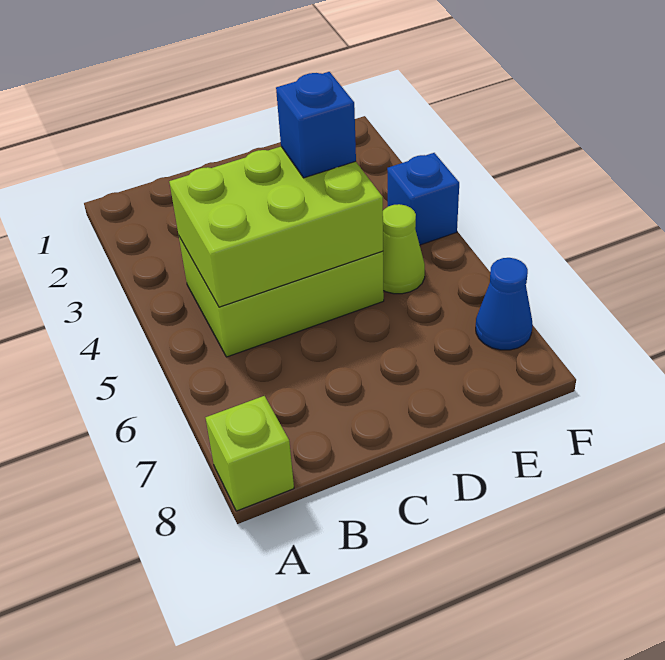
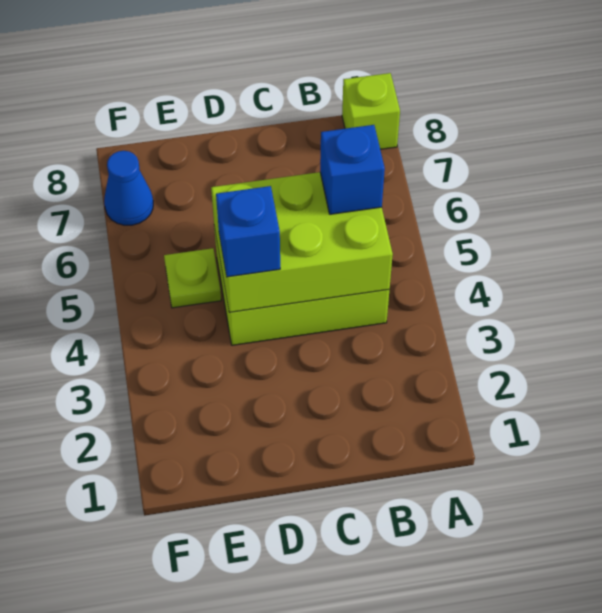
lime 1x1 cone [383,204,425,294] -> lime 1x1 plate [164,248,221,308]
blue 1x1 brick [387,153,459,245] -> blue 1x1 brick moved to [320,125,385,214]

